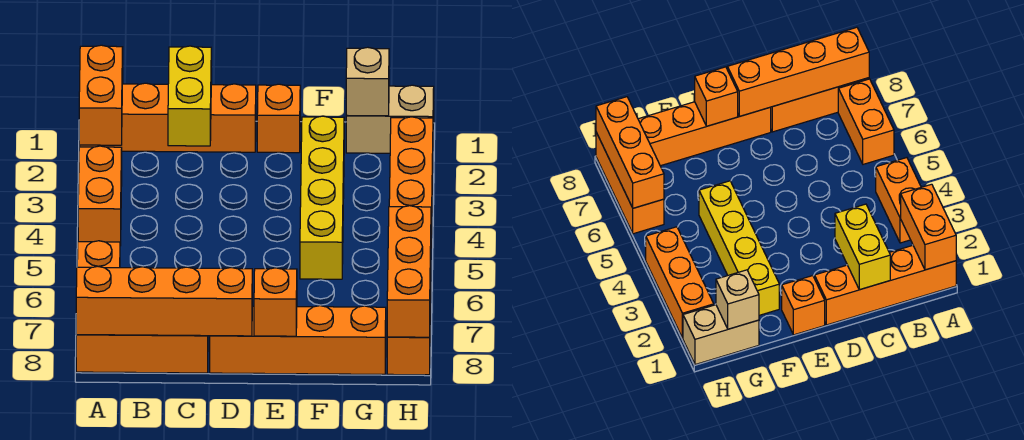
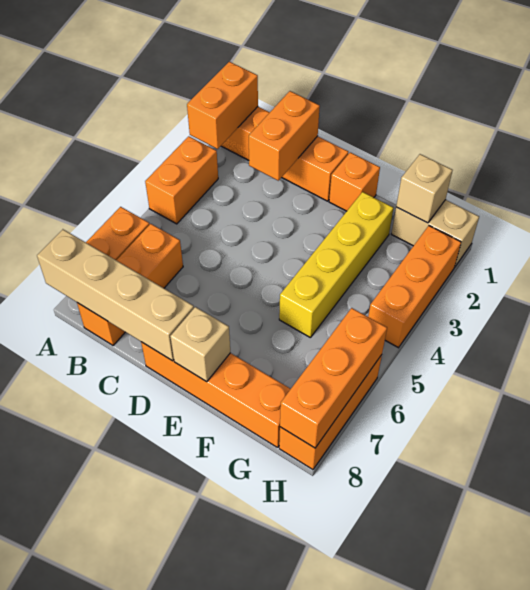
orange 1x3 brick [76,335,208,373] -> orange 1x3 brick turned to [77,224,183,346]
orange 1x4 brick [76,266,252,336] -> tan 1x4 brick [37,229,194,361]
yellow 1x2 brick [168,46,211,146] -> orange 1x2 brick [249,91,320,181]
orange 1x1 brick [254,268,297,336] -> tan 1x1 brick [170,307,230,382]

